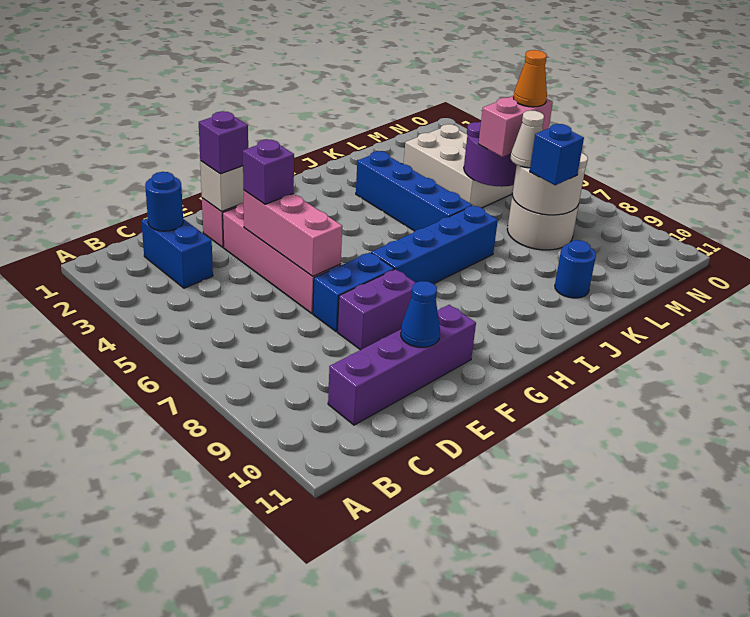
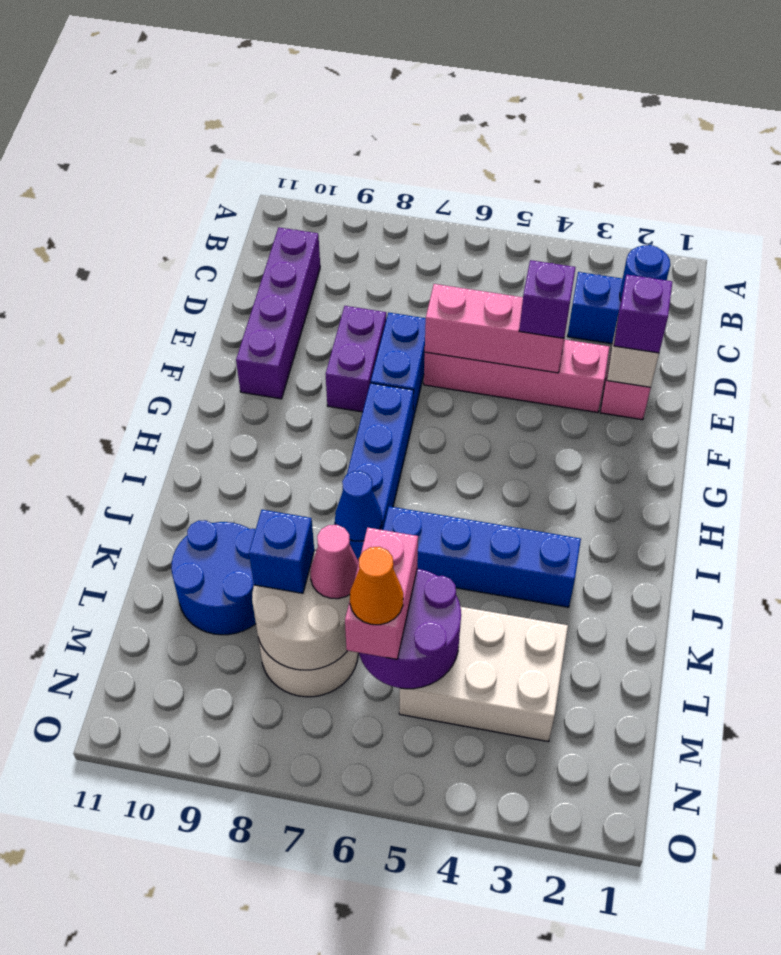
blue 1x1 cone [401,281,440,347] -> blue 1x1 cone moved to [335,471,382,541]
blue 1x1 round brick [555,240,596,298] -> blue 2x2 round brick [171,520,256,635]
white 1x1 cone [511,110,544,168] -> pink 1x1 cone [310,525,359,599]

